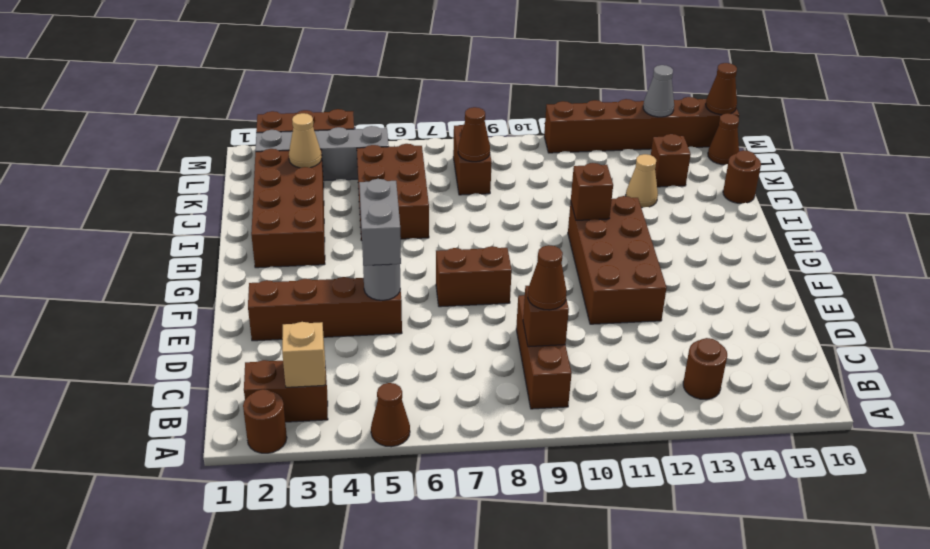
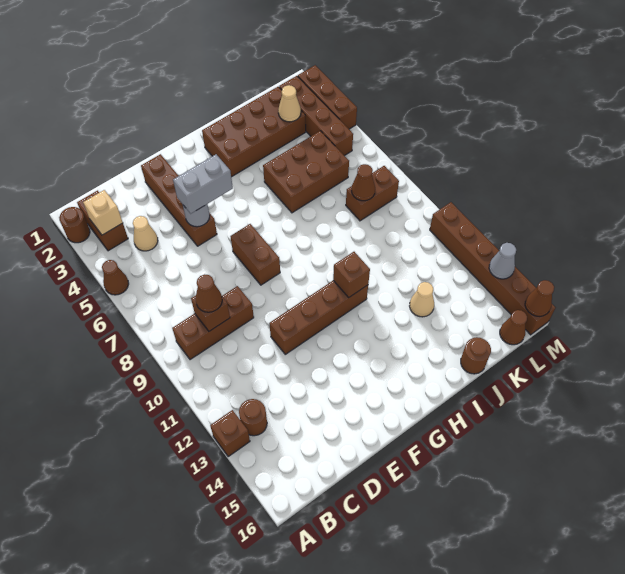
none -> tan 1x1 cone [133,216,158,251]
brown 2x4 brick [568,196,667,324] -> brown 1x4 brick [269,281,368,354]
brown 1x1 brick [651,134,691,187] -> brown 1x1 brick moved to [210,410,250,457]
grey 1x4 brick [256,126,389,181] -> brown 1x4 brick [279,76,353,156]

